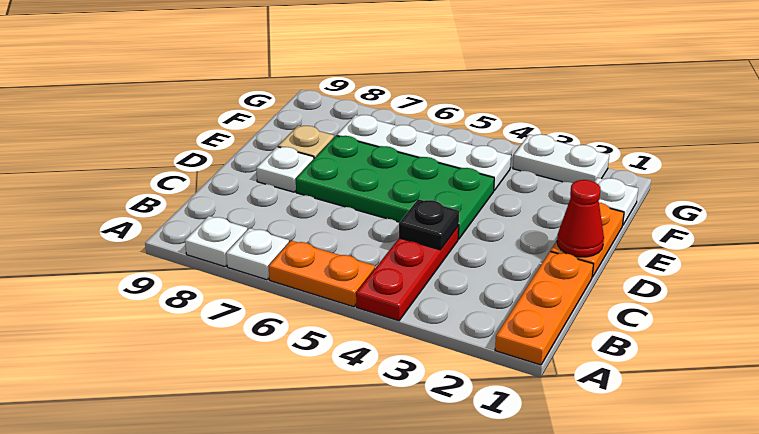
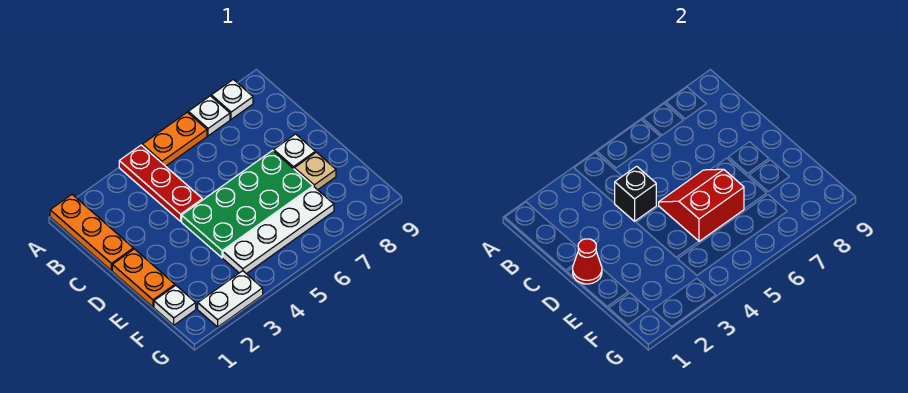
black 1x1 plate [399,199,459,250] -> black 1x1 brick [614,166,656,221]
none -> red 2x2 slope [659,169,744,241]

